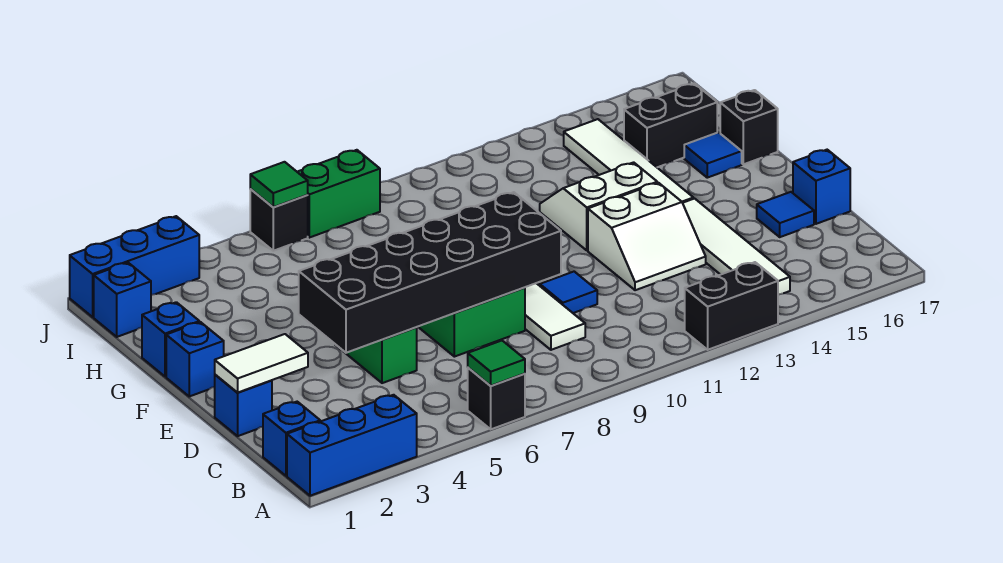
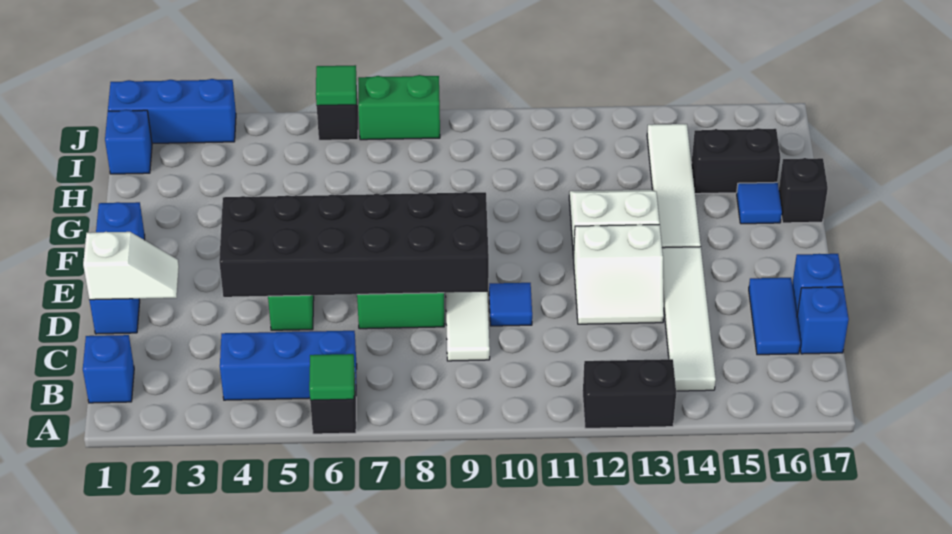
blue 1x3 brick [287,395,417,496] -> blue 1x3 brick moved to [220,331,357,400]
white 1x2 tile [215,334,308,392] -> white 1x2 slope [83,232,179,300]
blue 1x1 tile [757,192,814,237] -> blue 1x2 tile [749,278,800,355]
blue 1x1 brick [142,302,199,377] -> blue 1x1 brick moved to [797,287,849,354]

